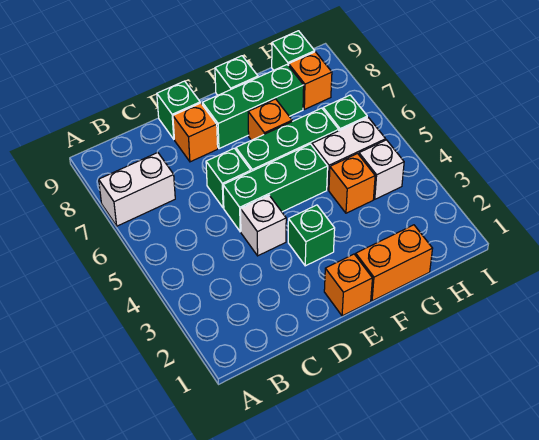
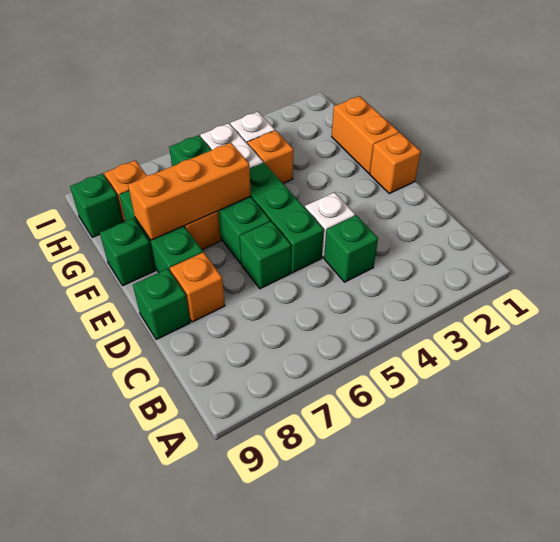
white 1x2 brick [99,152,175,226] -> none
green 1x1 brick [288,205,335,266] -> green 1x1 brick moved to [324,215,378,282]
none -> orange 1x3 brick [128,143,251,240]

